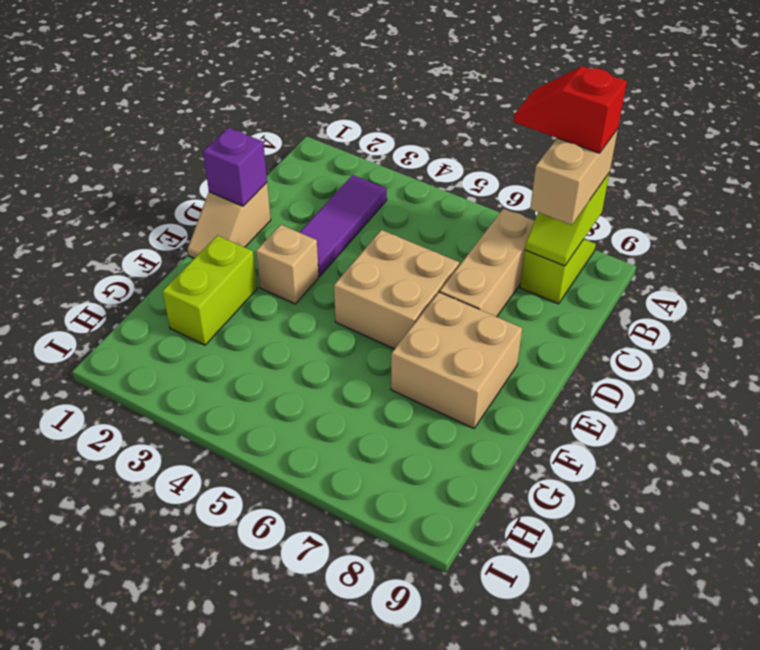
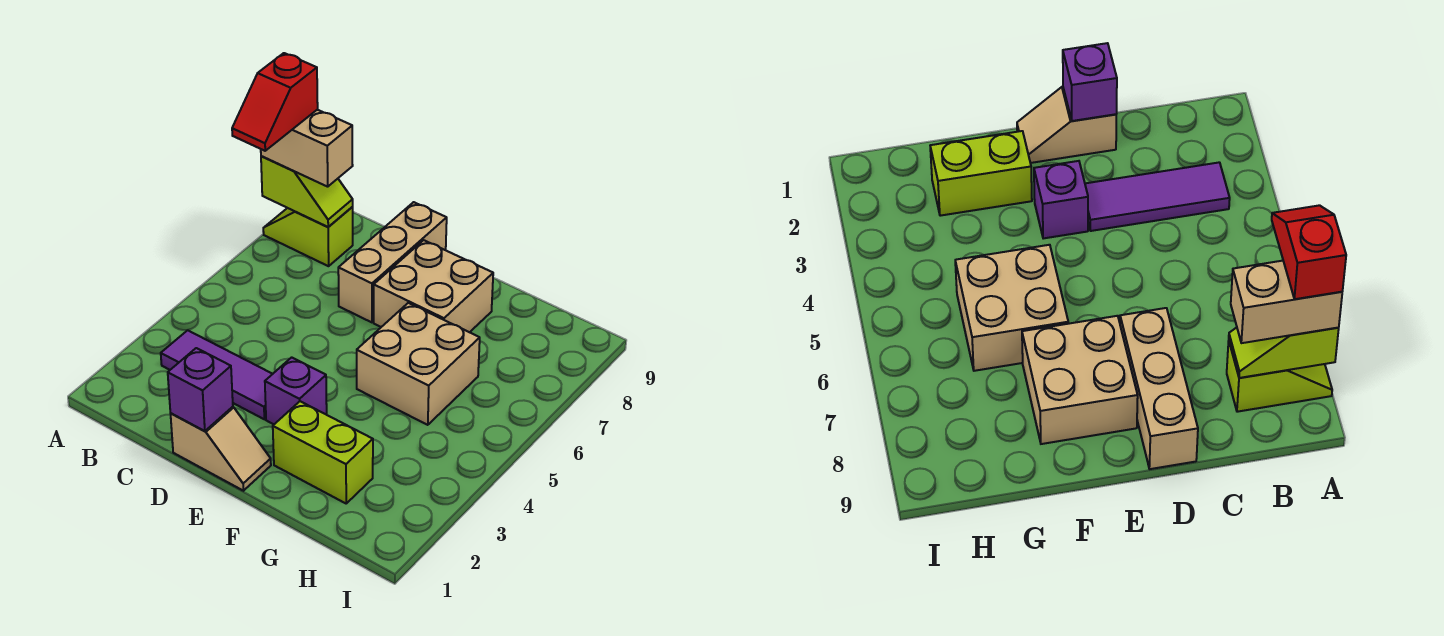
tan 1x3 brick [440,209,534,317] -> tan 1x3 brick turned to [338,202,447,322]
tan 2x2 brick [334,230,459,349] -> tan 2x2 brick moved to [357,303,480,425]
tan 1x1 brick [256,225,319,304] -> purple 1x1 brick [265,357,327,424]

